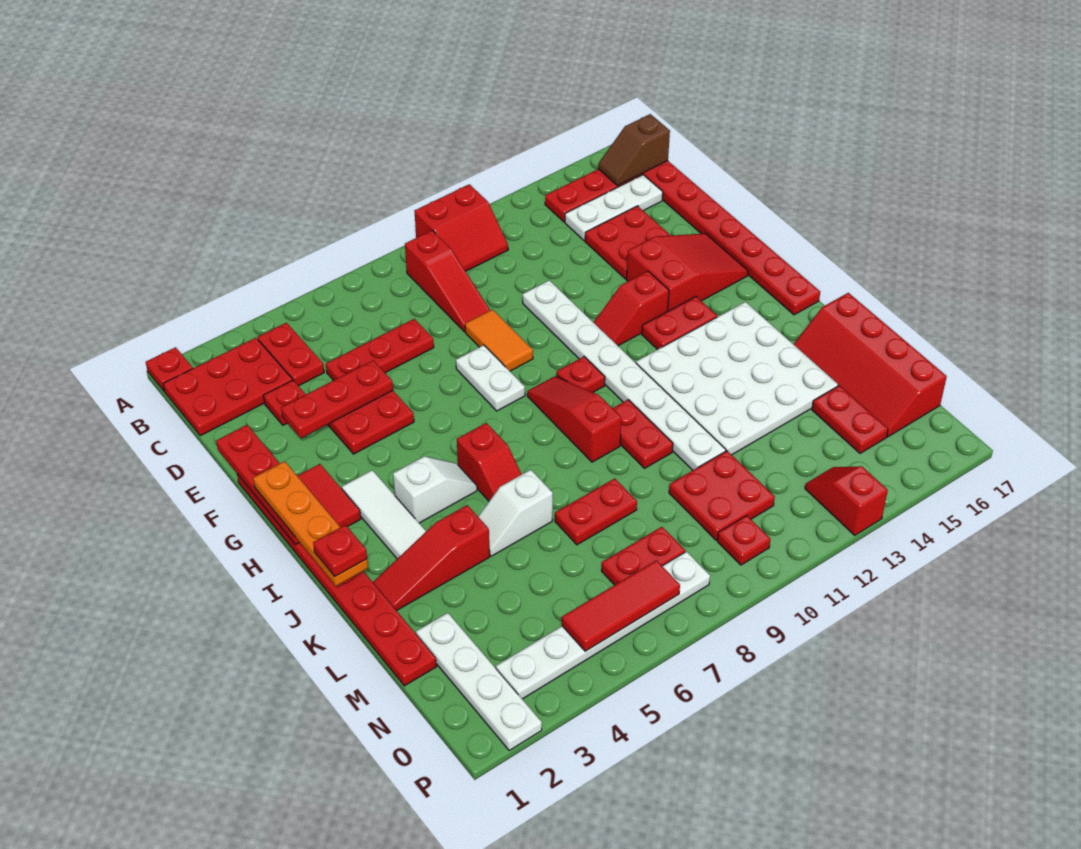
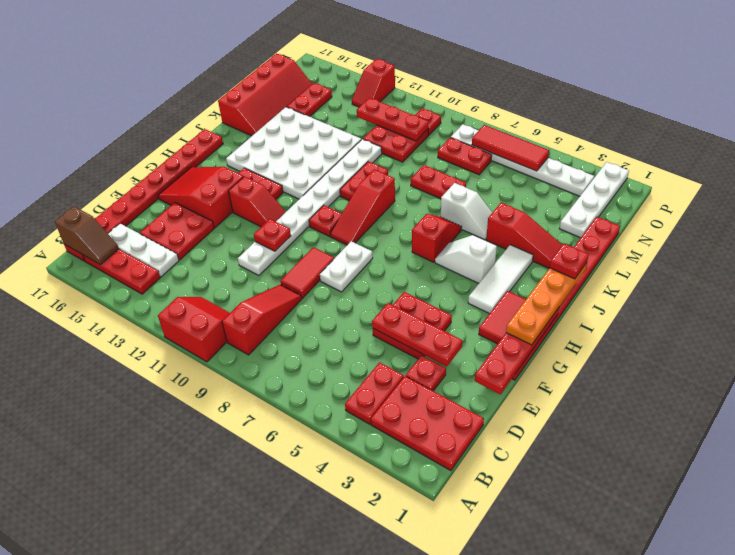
red 1x1 plate [146,347,193,392] -> red 1x1 plate moved to [254,219,291,251]
red 1x3 plate [326,319,434,380] -> red 1x3 plate moved to [357,98,429,141]
orange 1x2 tile [465,310,533,371] -> red 1x2 tile [281,247,334,298]

